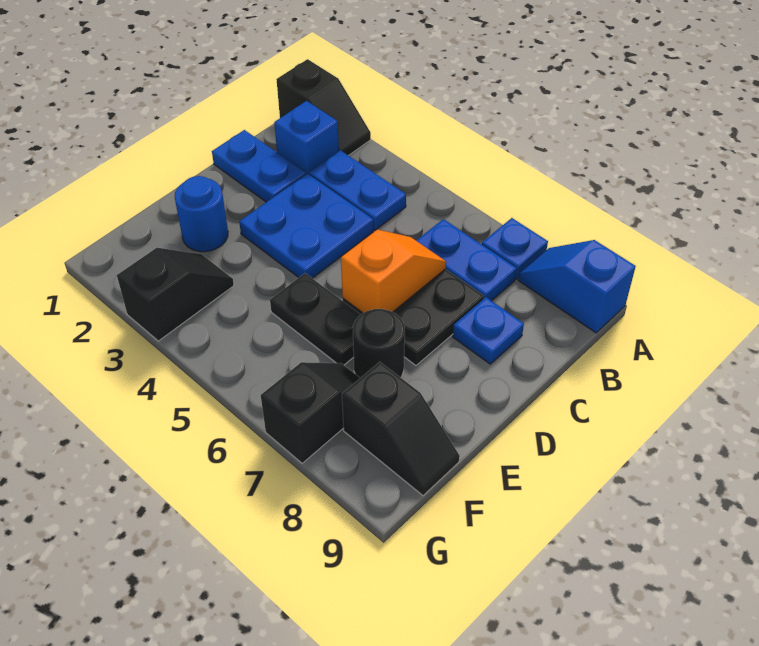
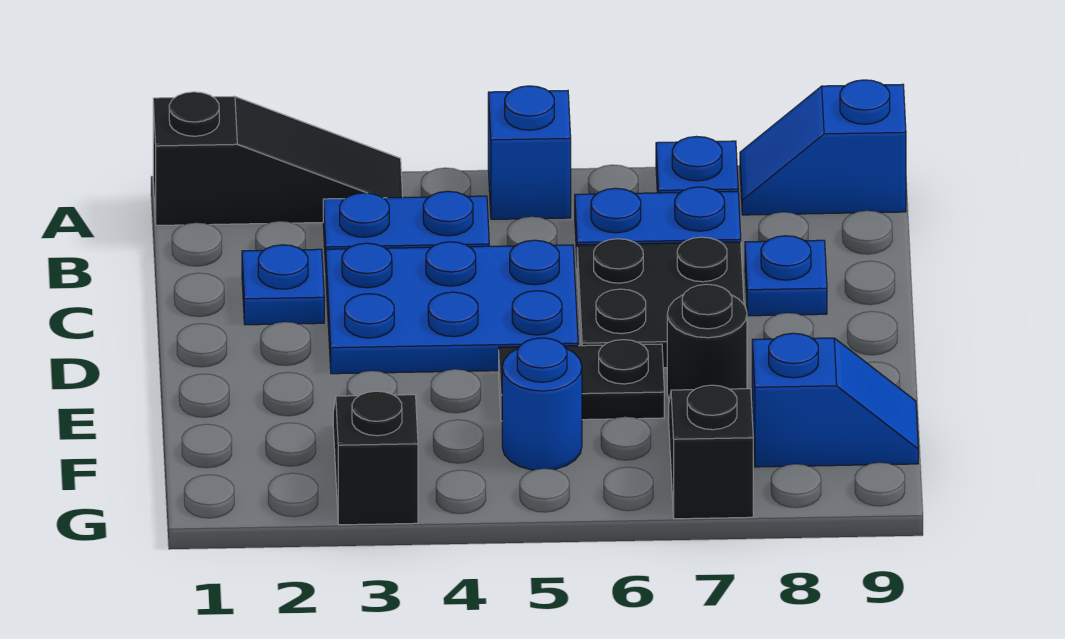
black 1x2 slope [276,59,371,156] -> black 1x3 slope [153,92,403,225]
blue 1x1 brick [274,101,339,174] -> blue 1x1 brick moved to [488,86,571,219]
blue 1x2 plate [212,130,306,202] -> blue 1x1 plate [242,245,324,325]
blue 2x2 plate [239,173,373,278] -> blue 2x3 plate [326,240,578,374]
orange 1x2 slope [341,230,446,313] -> none
blue 1x1 round brick [175,176,228,252] -> blue 1x1 round brick moved to [502,338,582,470]
black 1x2 slope [342,362,460,495] -> blue 1x2 slope [752,333,918,467]

